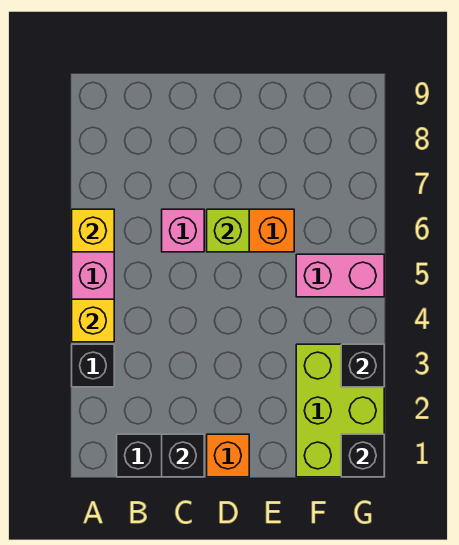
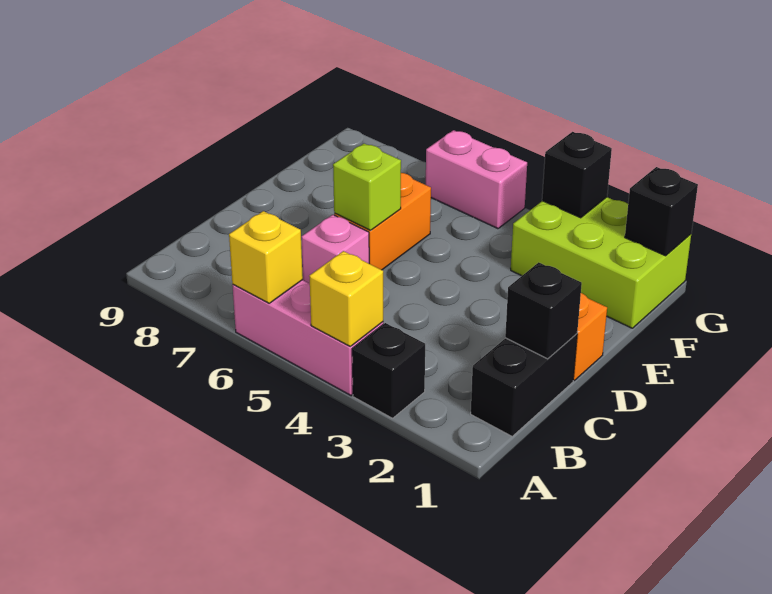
pink 1x2 brick [296,254,384,297] -> pink 1x2 brick turned to [426,130,527,229]

